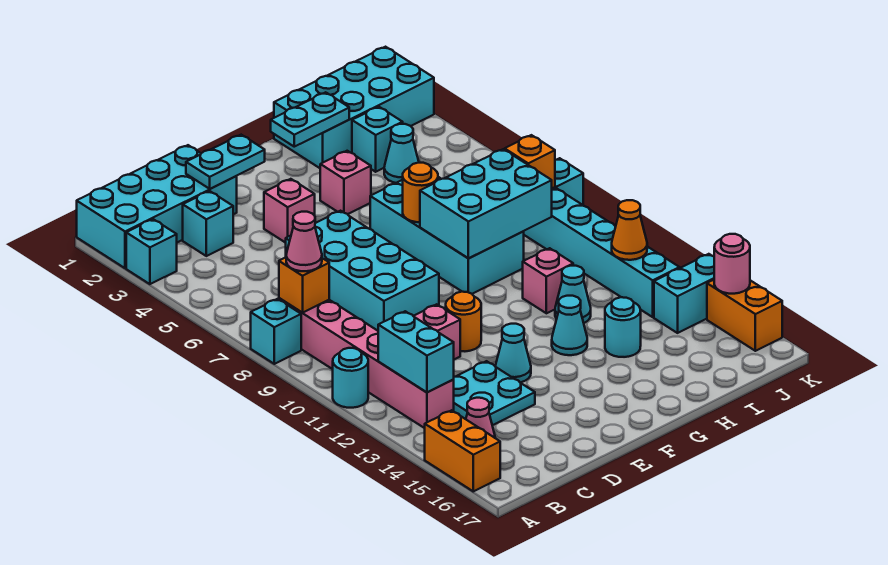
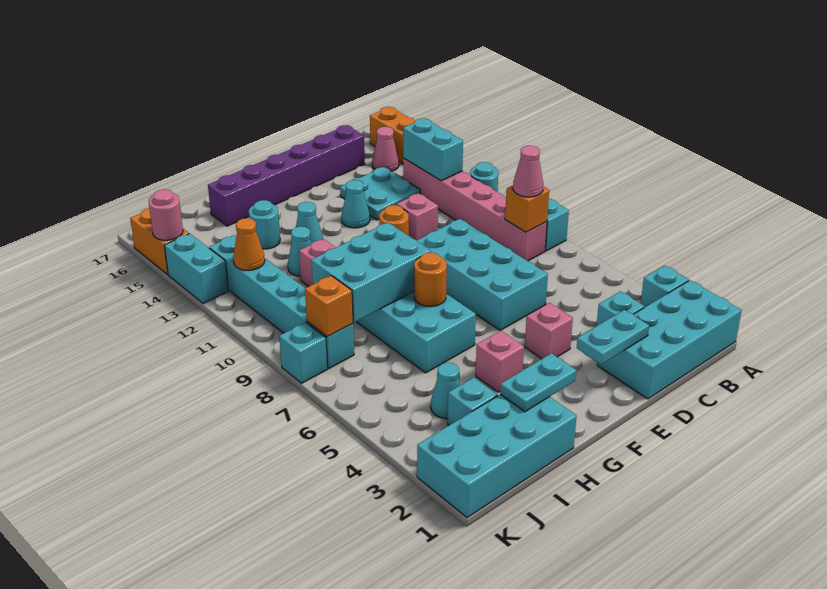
none -> purple 1x6 brick [208,125,365,226]
cyan 1x2 brick [654,254,714,333] -> cyan 1x2 brick turned to [164,234,228,304]

